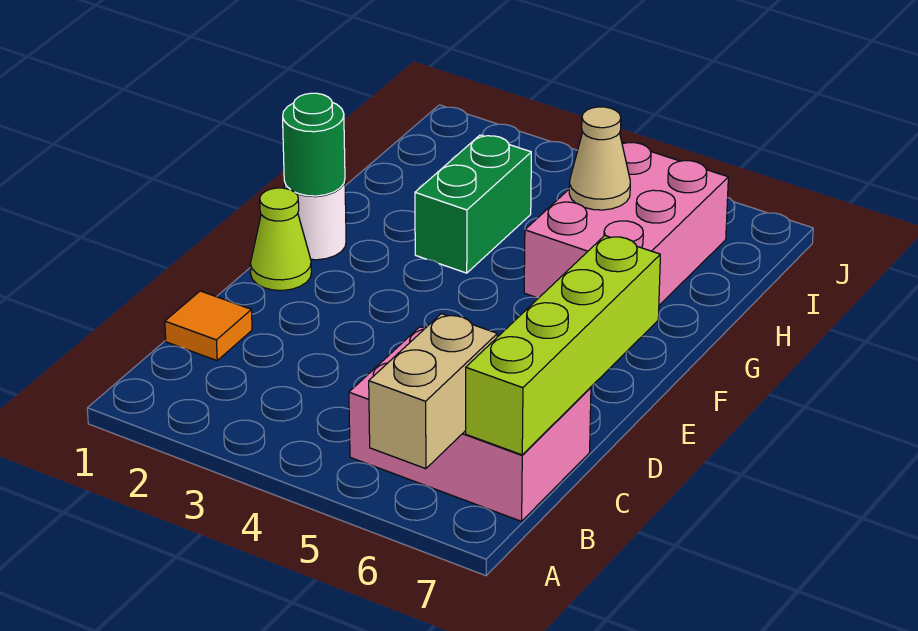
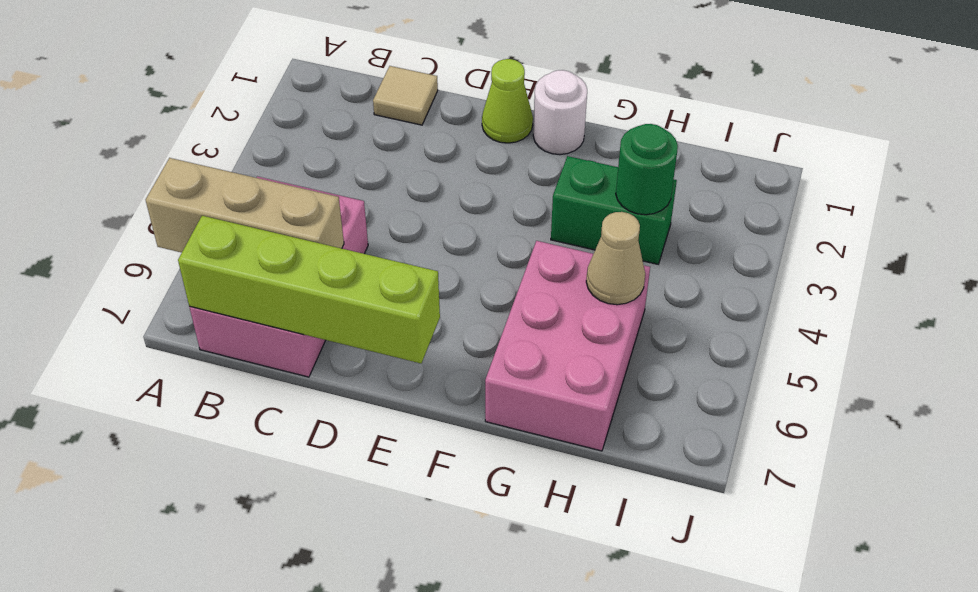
tan 1x2 brick [369,314,497,469] -> tan 1x3 brick [146,158,344,253]
orange 1x1 tile [165,291,252,361] -> tan 1x1 tile [373,66,438,125]
green 1x1 round brick [283,93,345,196] -> green 1x1 round brick moved to [616,124,678,215]
pink 2x3 brick [524,142,728,305] -> pink 2x3 brick turned to [485,241,650,451]

